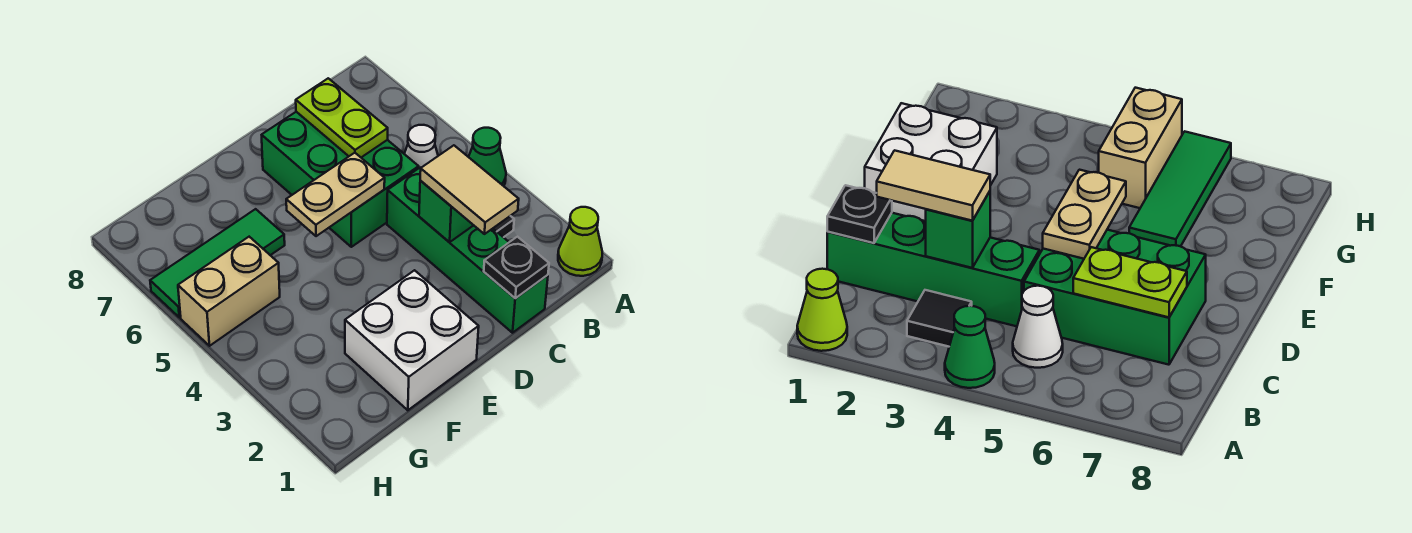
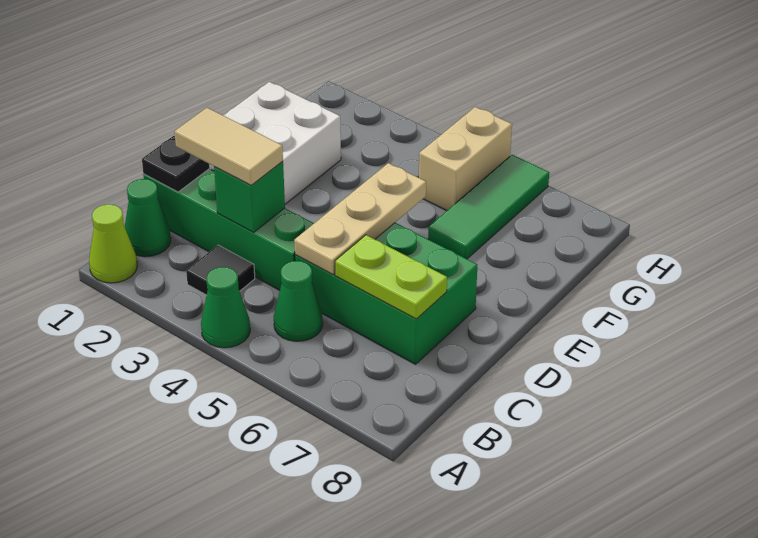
none -> green 1x1 cone [125,179,171,257]
white 1x1 cone [404,125,438,168] -> green 1x1 cone [274,261,323,341]
tan 1x2 plate [286,153,385,236] -> tan 1x3 plate [294,163,426,274]

